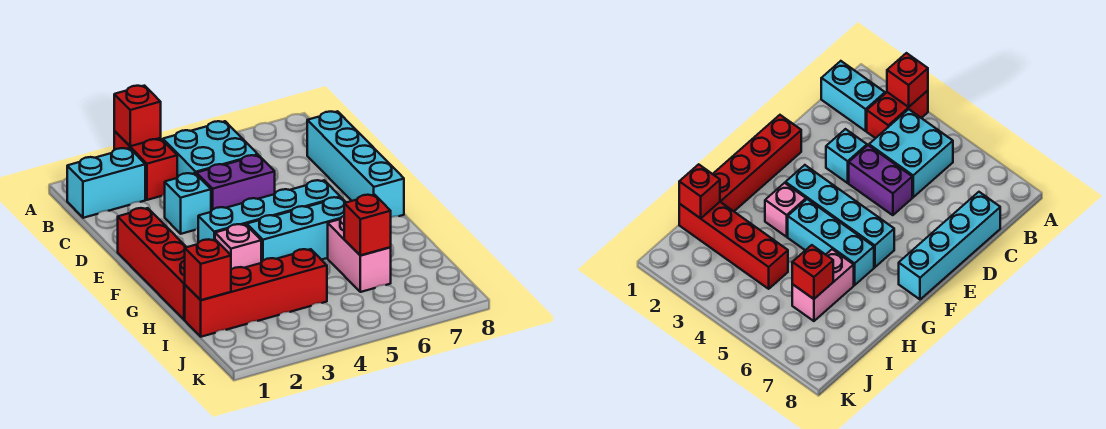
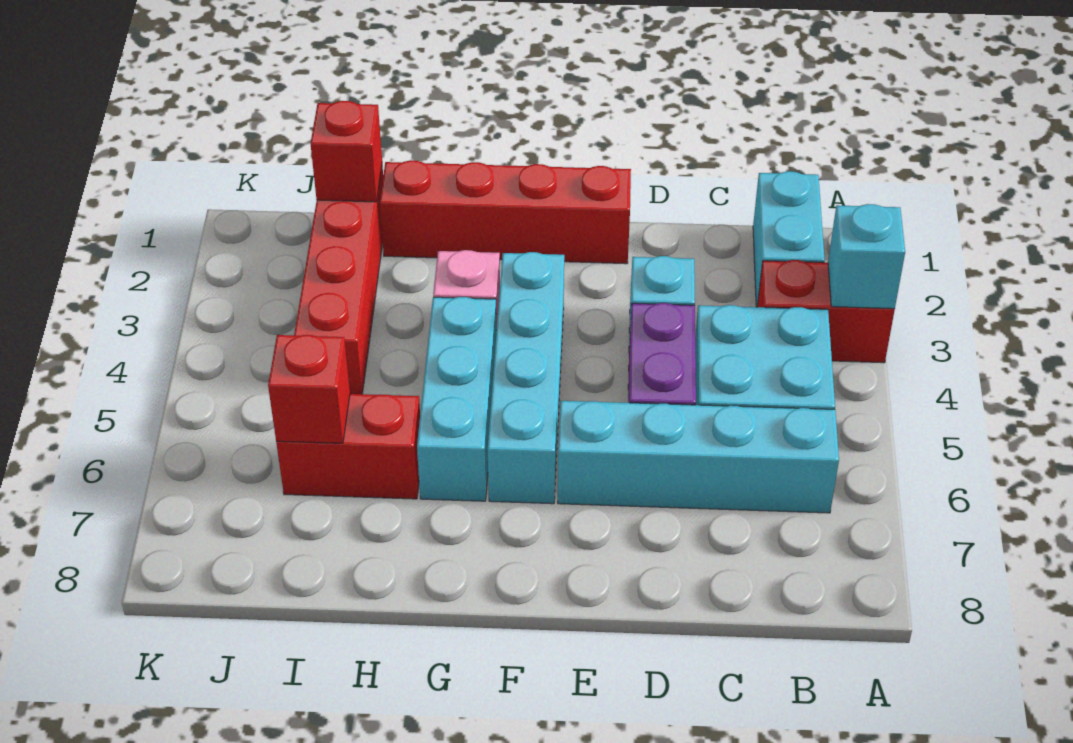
red 1x1 brick [114,86,161,146] -> cyan 1x1 brick [828,204,905,309]
cyan 1x4 brick [307,111,404,217] -> cyan 1x4 brick moved to [558,401,839,513]
pink 1x2 brick [328,216,391,292] -> red 1x2 brick [276,394,420,499]

